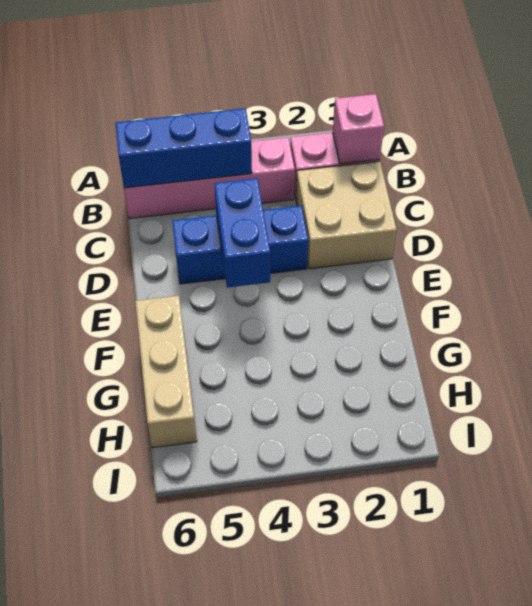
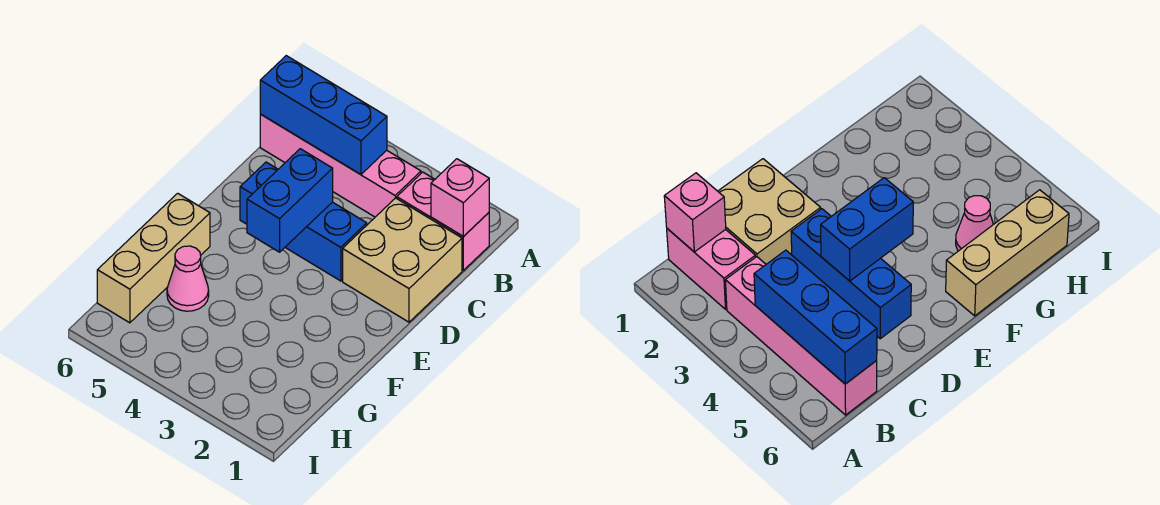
none -> pink 1x1 cone [167,246,209,311]

